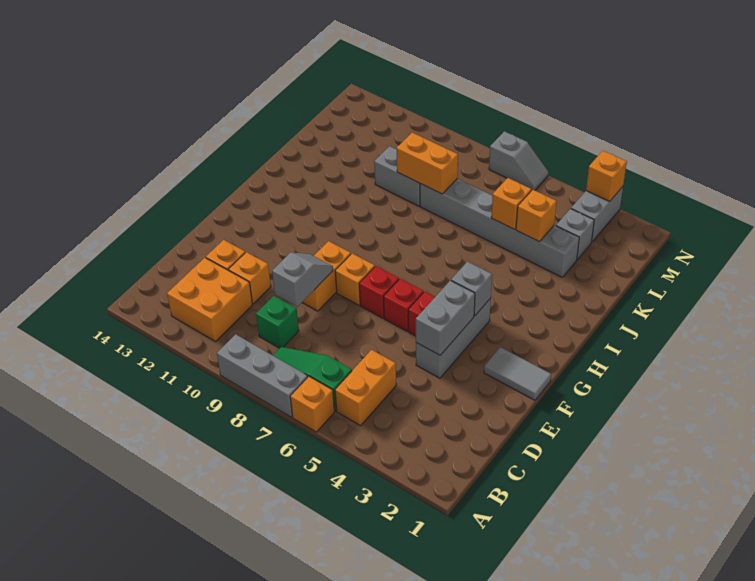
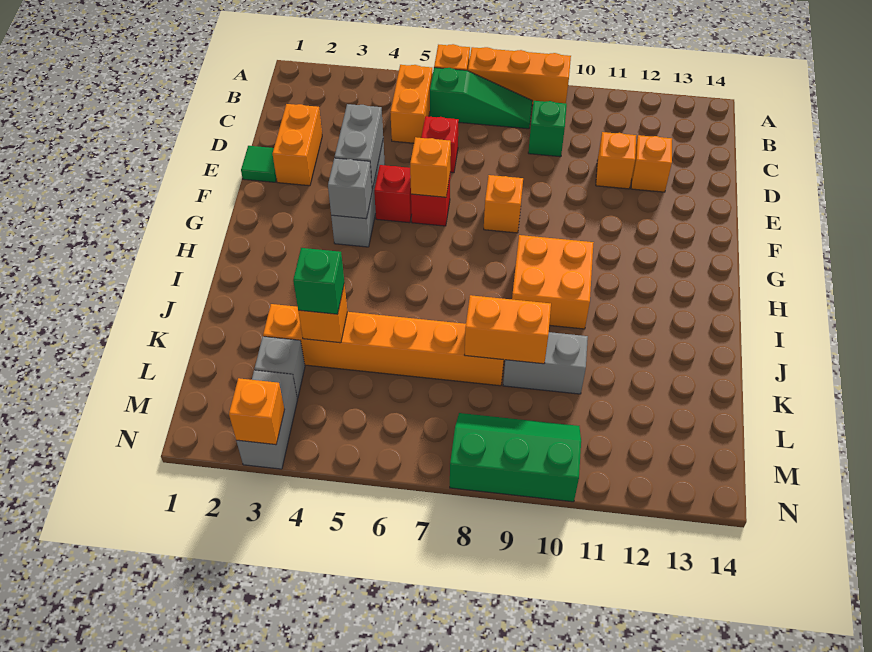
grey 1x3 brick [217,334,308,417] -> orange 1x3 brick [468,47,571,105]
orange 2x2 brick [167,258,252,341] -> orange 2x2 brick moved to [512,235,594,329]
grey 1x2 slope [272,252,333,307] -> none
none -> green 1x1 tile [241,146,277,182]
orange 1x2 brick [302,241,351,311] -> orange 1x2 brick moved to [273,104,322,186]
grey 1x2 tile [484,347,551,400] -> none
red 1x1 brick [359,266,399,318] -> red 1x1 brick moved to [421,116,459,173]
grey 1x6 brick [420,179,579,277] -> orange 1x6 brick [263,304,504,386]
none -> green 1x1 brick [293,248,344,314]
orange 1x1 brick [491,178,531,229] -> orange 1x1 brick moved to [410,137,451,197]
none -> green 2x3 slope [450,413,581,502]
grey 1x2 slope [489,131,548,190] -> none

